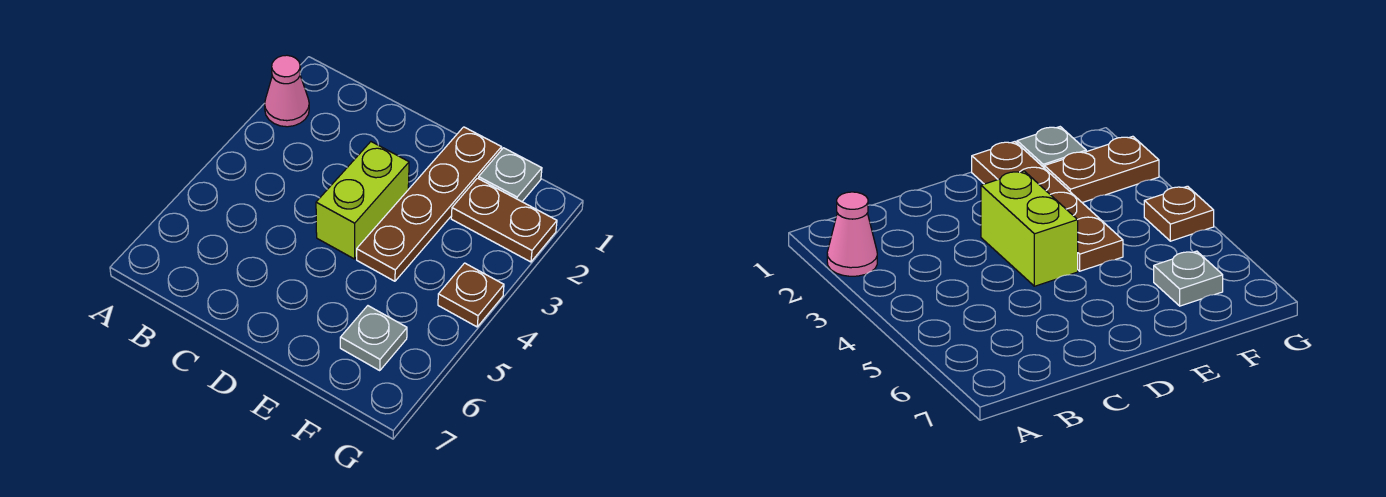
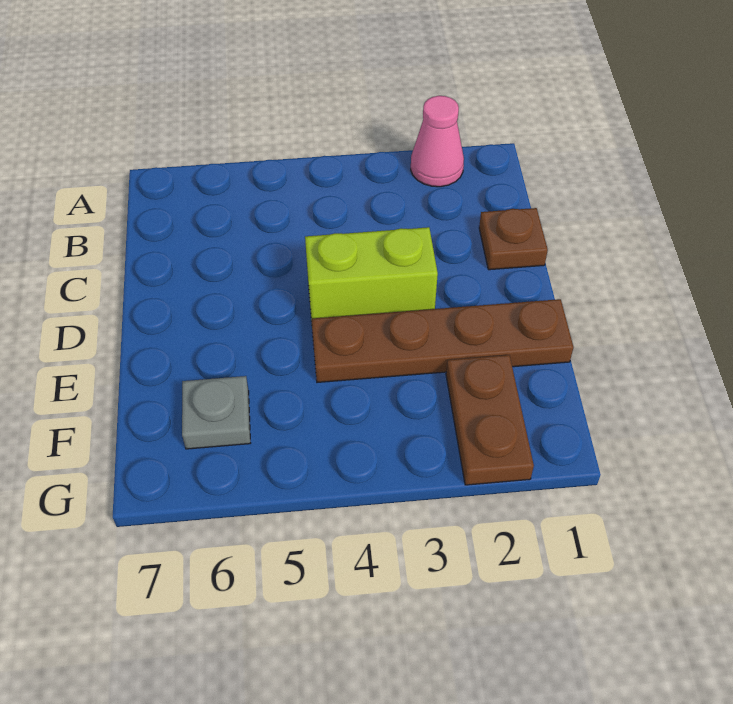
grey 1x1 plate [478,148,542,202] -> none
brown 1x1 plate [438,263,504,327] -> brown 1x1 plate moved to [479,208,548,270]

